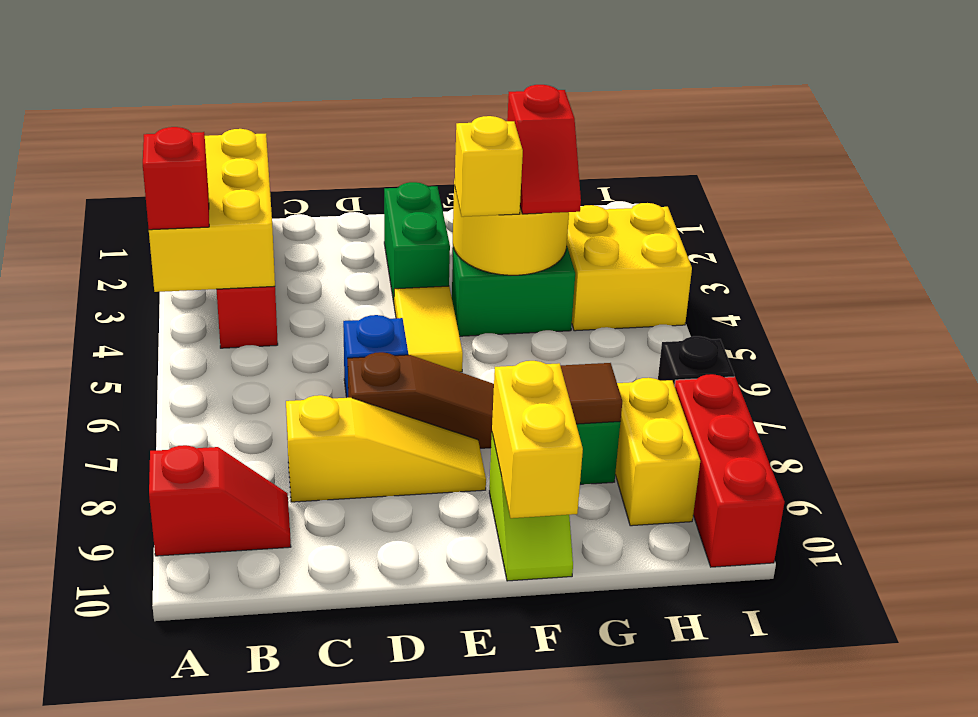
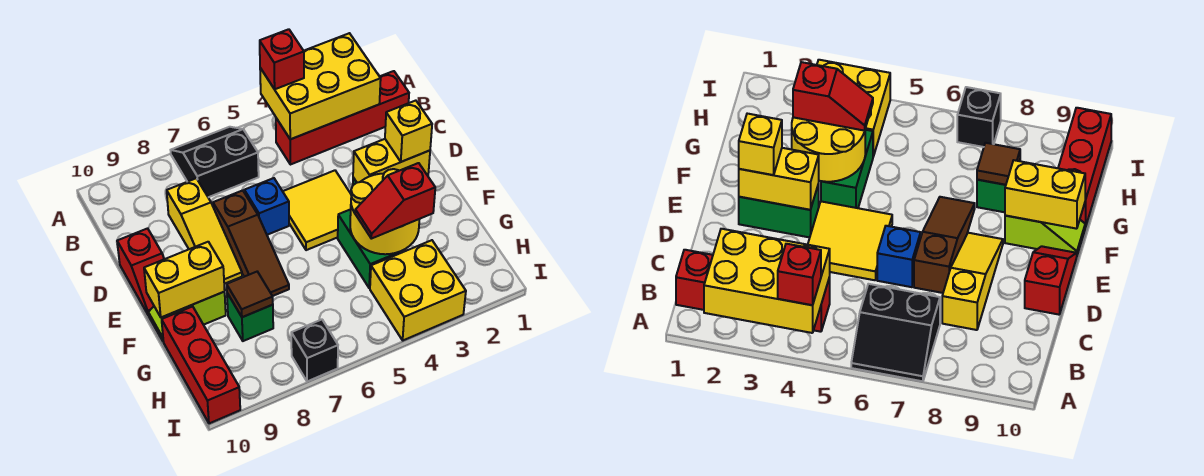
none -> black 2x2 slope [171,127,259,197]
red 1x2 slope [149,445,291,556] -> red 1x2 slope moved to [117,228,164,315]
yellow 1x2 tile [394,286,463,372] -> yellow 2x2 tile [283,170,351,250]
yellow 1x1 brick [455,116,523,217] -> yellow 1x1 brick moved to [385,101,432,162]
yellow 1x2 brick [615,378,700,526] -> yellow 1x2 brick moved to [353,139,430,183]
red 1x3 brick [675,374,784,567] -> red 1x3 brick turned to [162,306,240,423]

